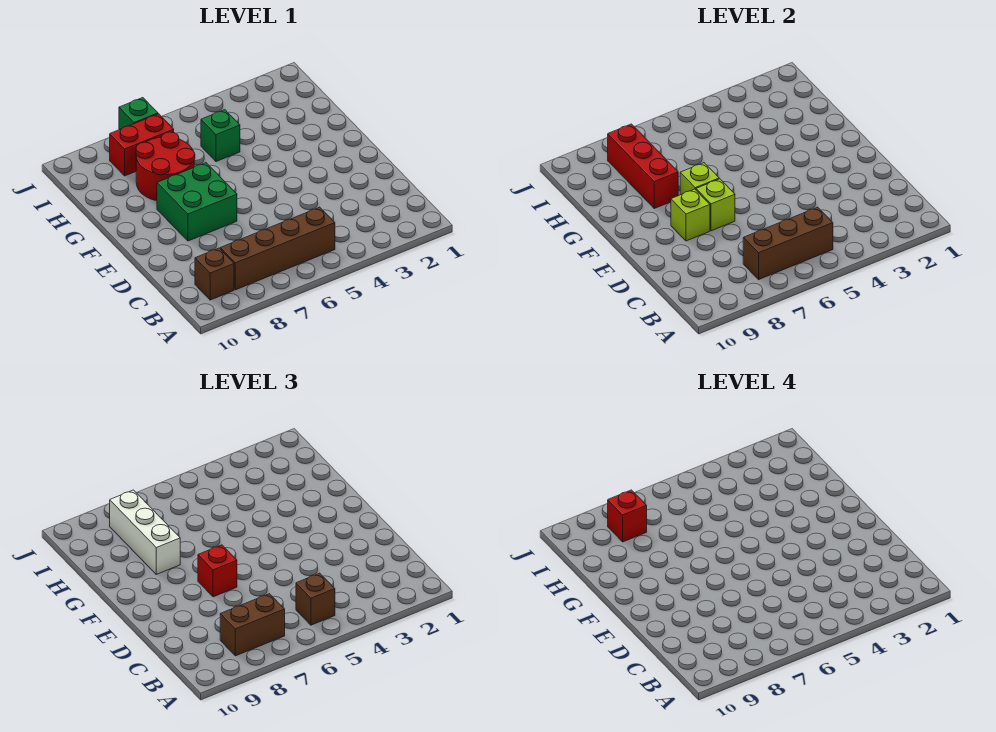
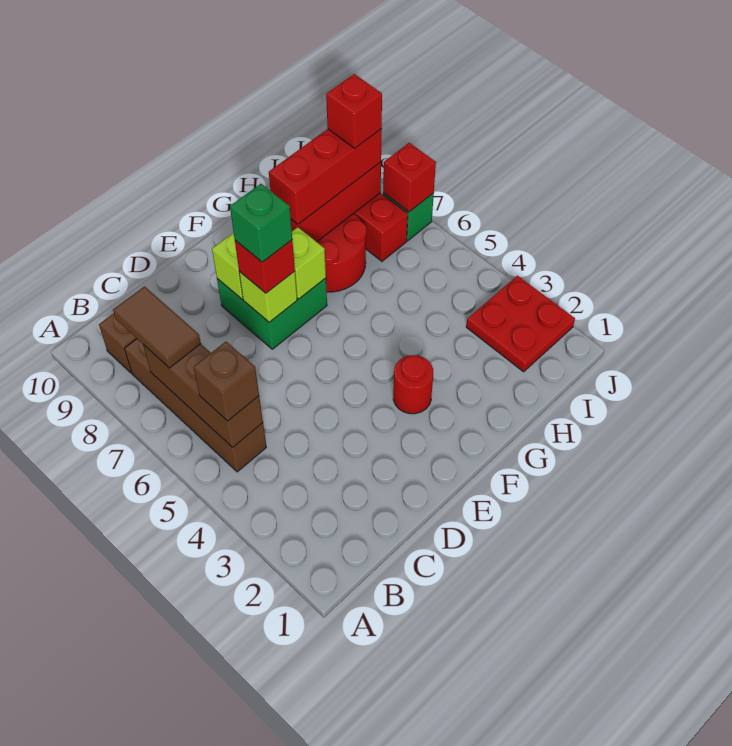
brown 1x2 brick [220,594,285,656] -> brown 1x2 tile [113,287,201,368]
none -> red 1x1 round brick [393,355,433,414]
white 1x3 brick [109,490,180,574] -> red 1x3 brick [269,129,382,224]
green 1x1 brick [201,110,240,162] -> green 1x1 brick moved to [230,184,292,262]
none -> red 2x2 plate [466,276,575,372]
none -> red 1x1 brick [383,143,436,212]

